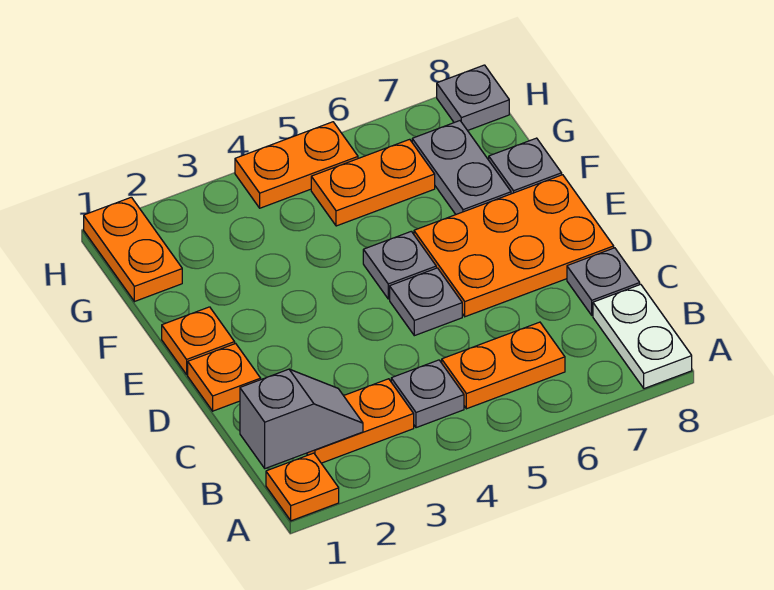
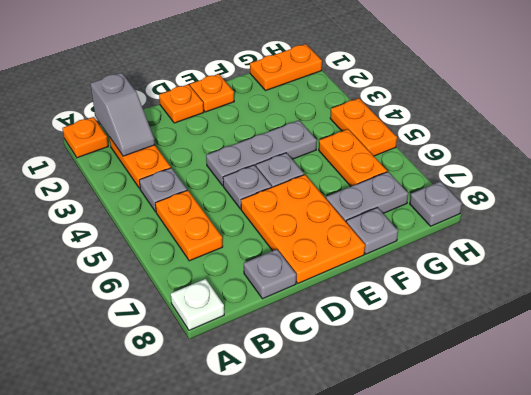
white 1x2 plate [593,284,692,389] -> white 1x1 plate [171,279,224,330]
none -> grey 1x3 plate [206,121,317,186]

